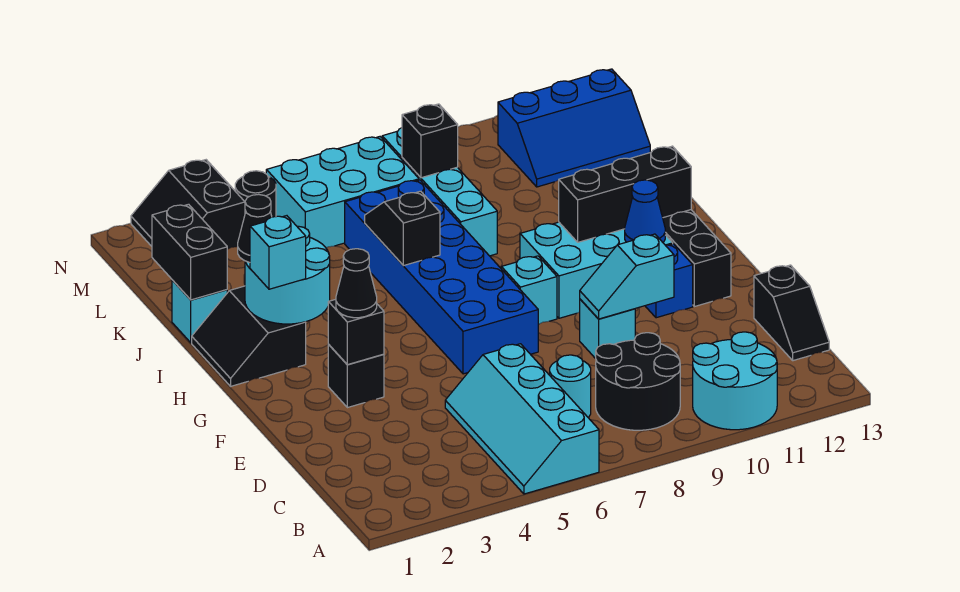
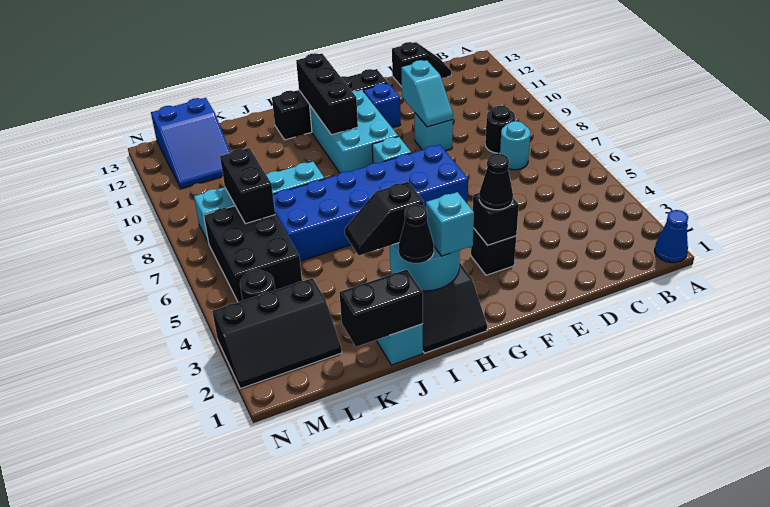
cyan 2x4 slope [445,344,599,494] -> none
cyan 2x2 round brick [693,332,777,430] -> none
black 2x2 round brick [596,333,680,430] -> black 1x1 round brick [485,106,515,153]
blue 1x1 cone [625,180,665,242] -> blue 1x1 cone moved to [655,210,688,263]
black 1x2 slope [365,191,440,266] -> black 1x2 slope moved to [345,182,424,255]
cyan 2x3 brick [266,137,419,248] -> black 2x3 brick [204,206,302,302]
black 1x1 brick [402,104,458,178] -> black 1x2 brick [220,148,275,224]
blue 2x3 slope [498,69,650,187] -> blue 2x3 slope turned to [151,98,231,189]
black 2x2 slope [131,160,245,249] -> black 2x3 slope [212,278,342,389]

